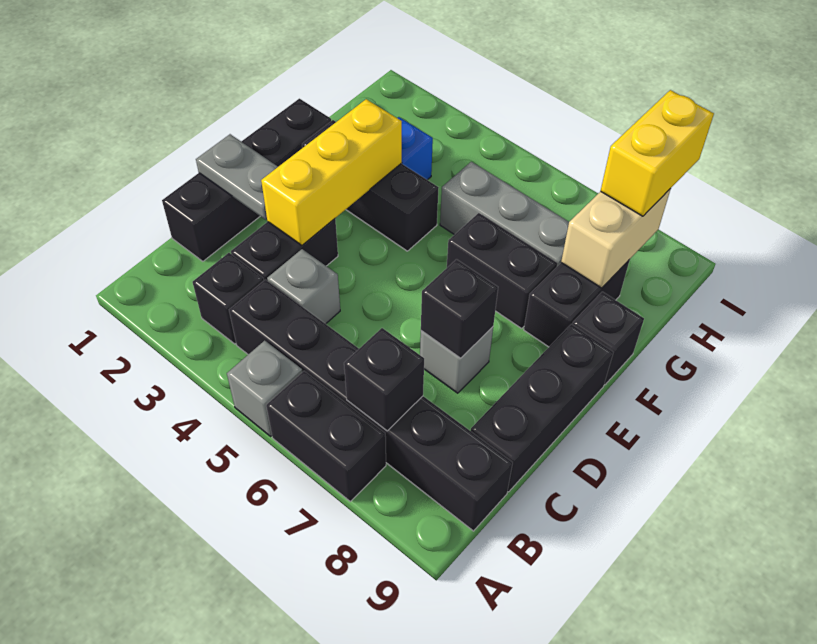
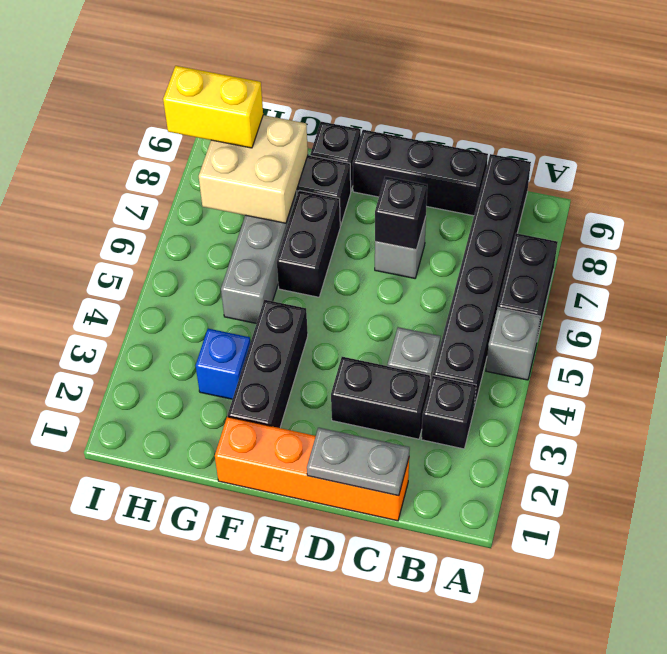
black 1x1 brick [344,328,424,431] -> none
black 1x4 brick [162,99,331,261] -> orange 1x4 brick [215,417,409,521]
grey 1x2 plate [196,134,278,220] -> grey 1x2 plate turned to [307,428,410,496]
yellow 1x3 brick [261,99,402,245] -> none
tan 1x2 brick [561,189,671,288] -> tan 2x2 brick [199,115,308,223]

